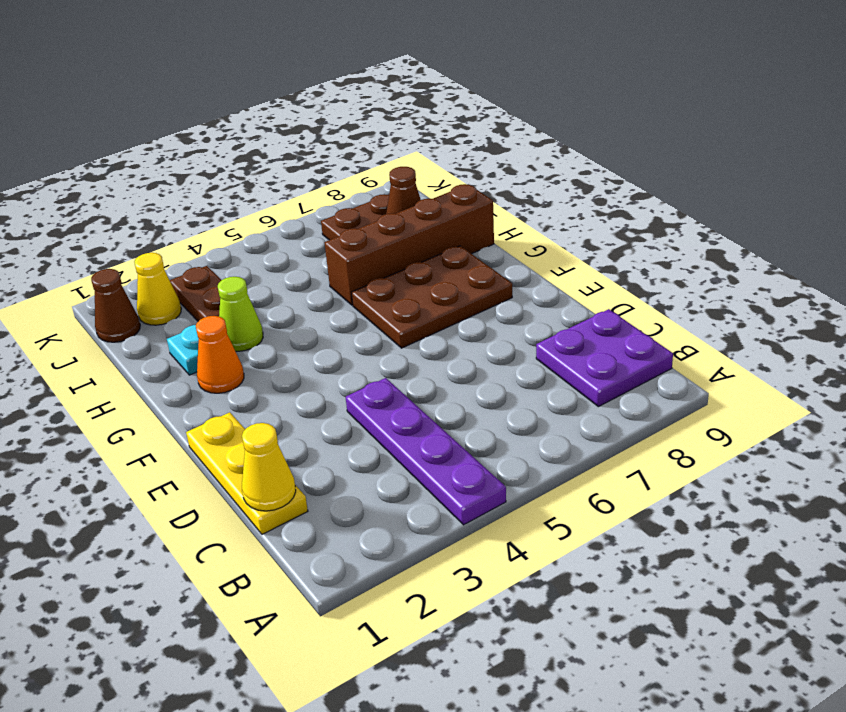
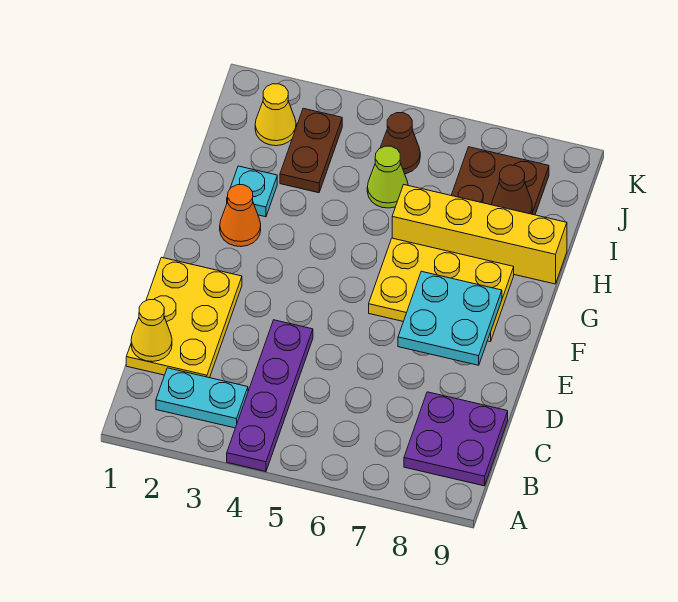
none -> cyan 1x2 plate [156,368,248,428]
yellow 1x3 plate [186,412,308,534] -> yellow 2x3 plate [126,257,242,378]
none -> cyan 2x2 plate [398,271,502,365]
brown 2x3 plate [351,246,512,348] -> yellow 2x3 plate [369,238,514,342]
lime 1x1 cone [218,277,263,351] -> lime 1x1 cone moved to [367,146,408,208]
brown 1x4 brick [325,184,494,305] -> yellow 1x4 brick [392,185,567,284]
brown 1x1 cone [91,269,140,342] -> brown 1x1 cone moved to [380,113,420,174]

